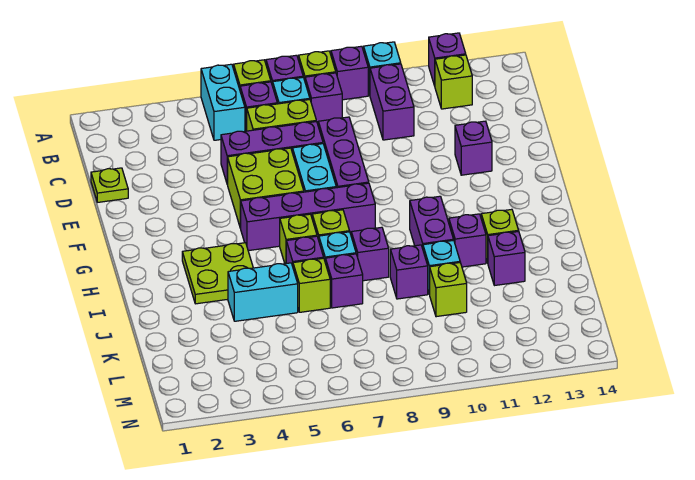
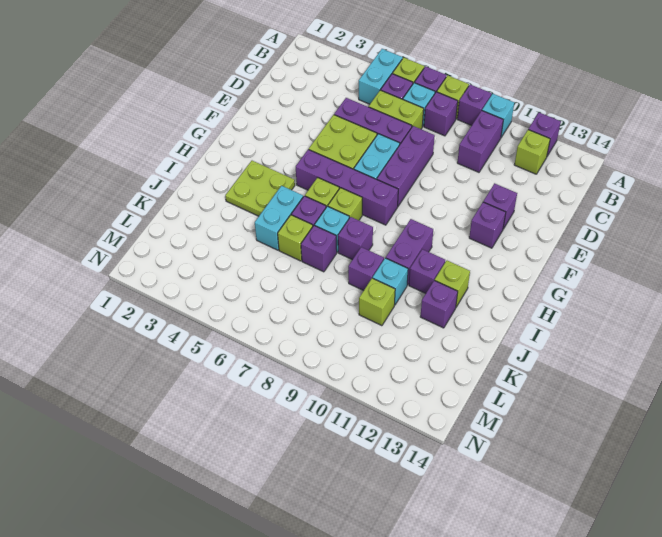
lime 1x1 plate [91,168,128,202] -> none
none -> purple 1x1 brick [469,202,506,248]
cyan 1x2 brick [228,263,298,321] -> cyan 1x2 brick turned to [255,186,303,250]

